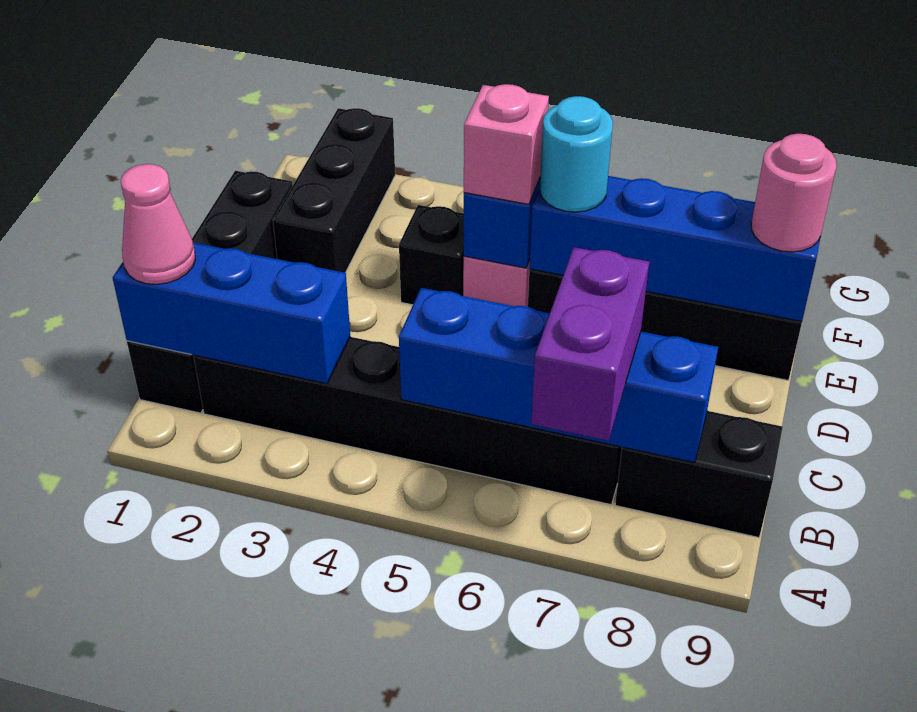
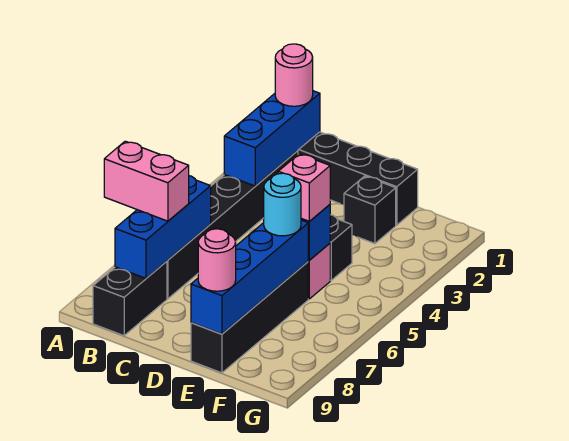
purple 1x2 brick [531,247,649,441] -> pink 1x2 brick [104,141,189,221]
pink 1x1 cone [121,164,196,284] -> pink 1x1 round brick [275,44,313,106]
blue 1x4 brick [399,288,718,463] -> blue 1x3 brick [115,176,211,278]
black 1x3 brick [273,108,395,273] -> black 1x1 brick [344,176,396,244]

